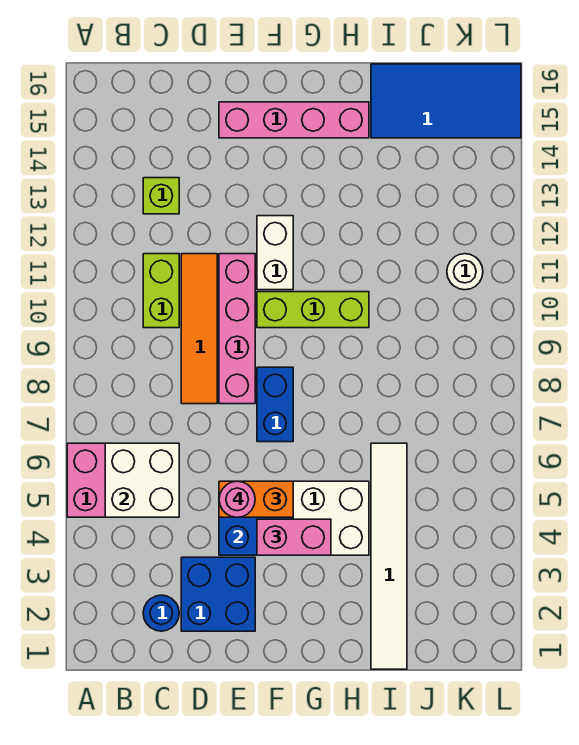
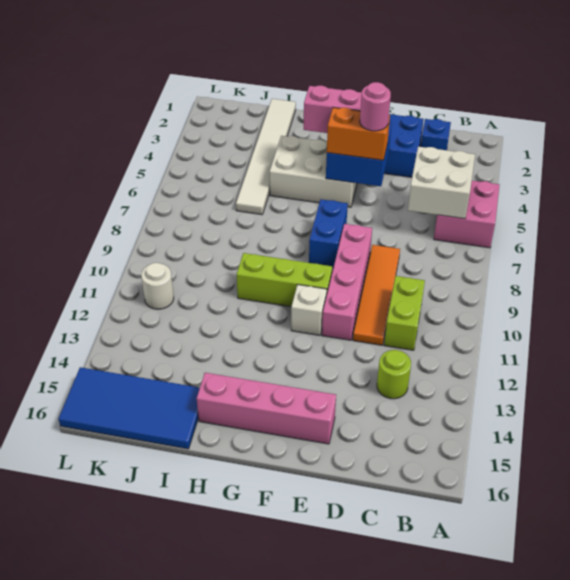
blue 1x1 round brick [143,595,179,631] -> blue 1x1 brick [421,119,451,150]
lime 1x1 brick [143,178,179,214] -> lime 1x1 round brick [377,350,411,399]
white 1x2 brick [257,216,293,290] -> white 1x1 brick [291,285,327,335]

